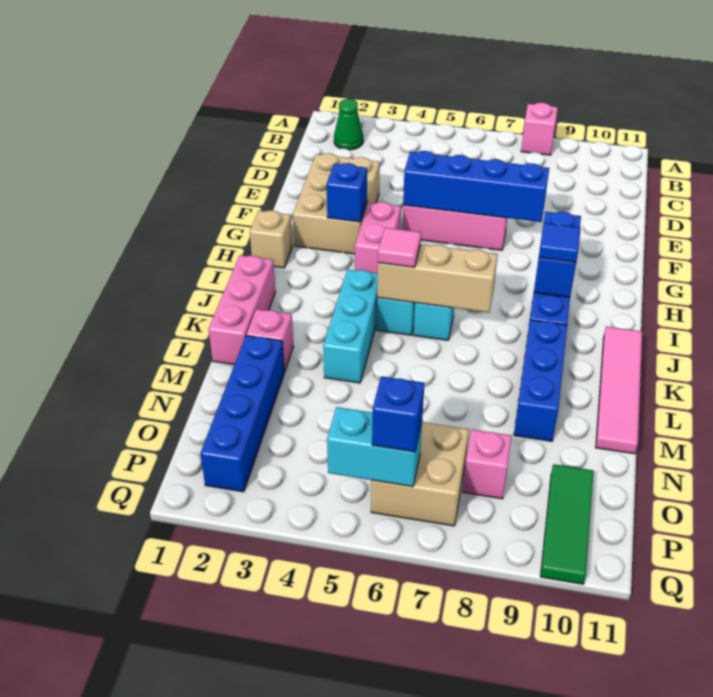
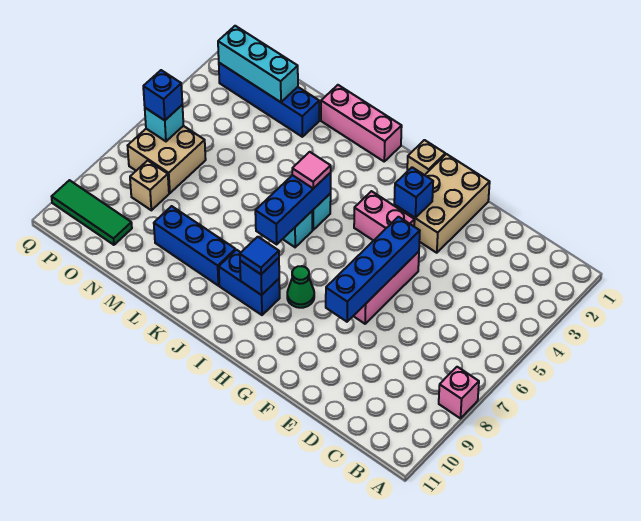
green 1x1 cone [334,99,363,150] -> green 1x1 cone moved to [287,266,314,308]
tan 2x3 brick [293,153,380,254] -> tan 2x3 brick turned to [394,154,490,253]
blue 1x2 brick [534,212,581,297] -> blue 1x1 brick [240,258,279,295]
cyan 1x3 brick [323,269,378,383] -> cyan 1x3 brick moved to [218,26,298,102]
tan 1x3 brick [377,244,498,313] -> blue 1x3 brick [255,172,331,244]
pink 1x4 tile [596,327,642,454] -> none
pink 1x1 brick [246,309,294,372] -> none
pink 1x1 brick [463,429,512,499] -> tan 1x1 brick [130,160,169,210]
cyan 1x2 brick [327,407,422,487] -> cyan 1x1 brick [145,105,183,141]

